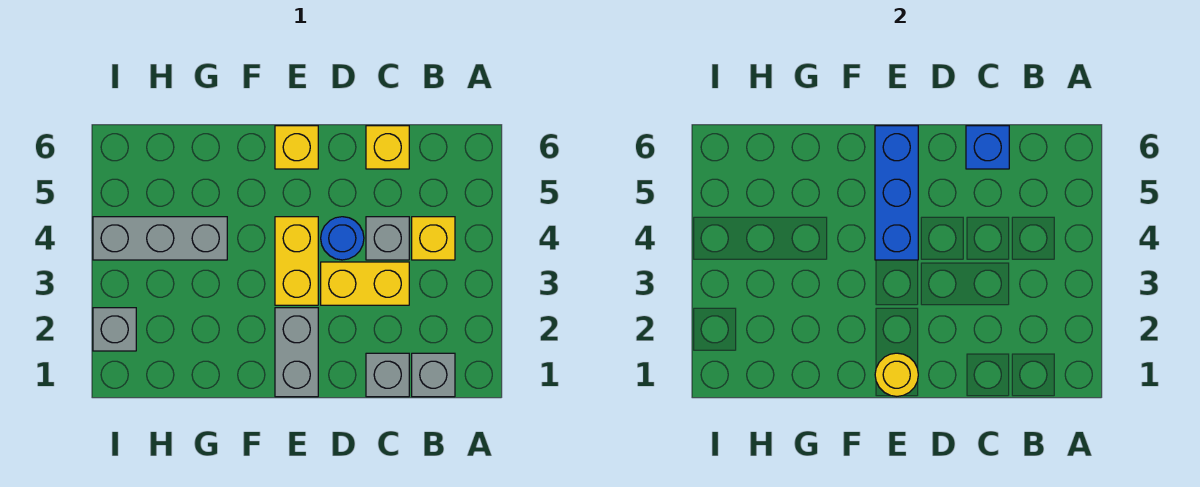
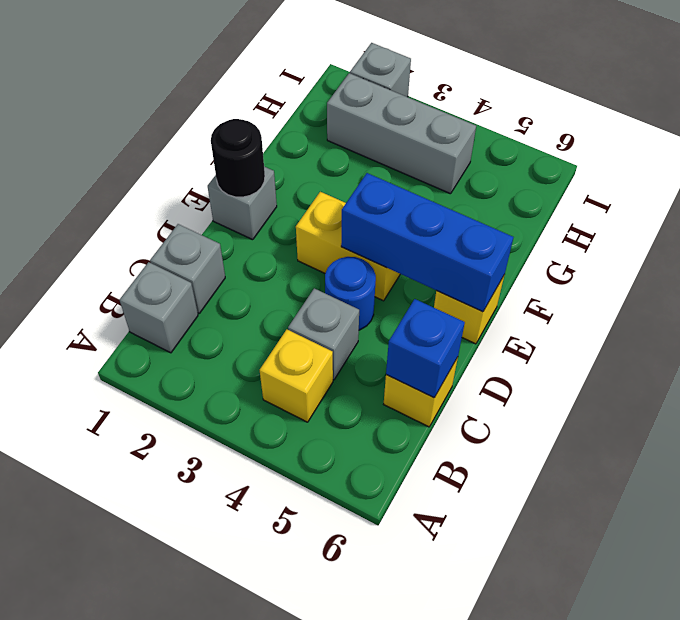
yellow 1x2 brick [321,262,409,305] -> none
grey 1x2 brick [275,308,318,397] -> grey 1x1 brick [208,167,277,240]
yellow 1x1 round brick [875,353,918,396] -> black 1x1 round brick [211,119,265,197]
grey 1x3 brick [93,217,227,260] -> grey 1x3 brick turned to [327,73,476,194]

